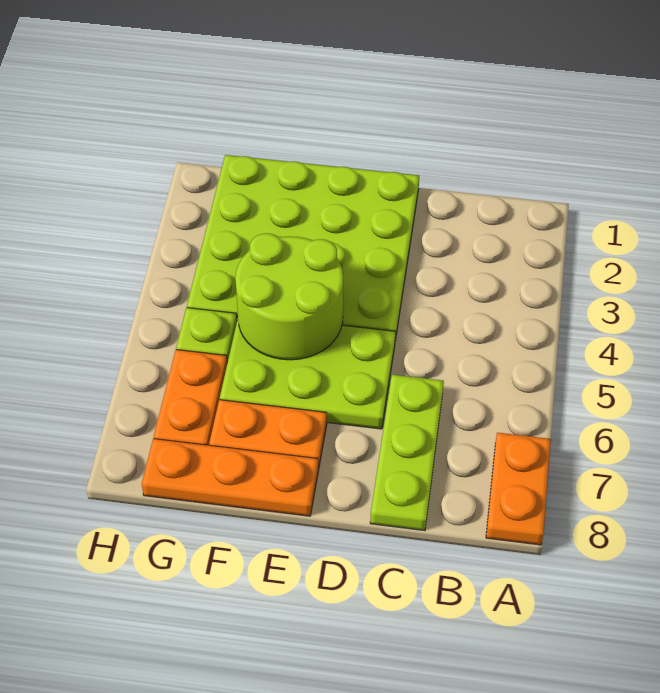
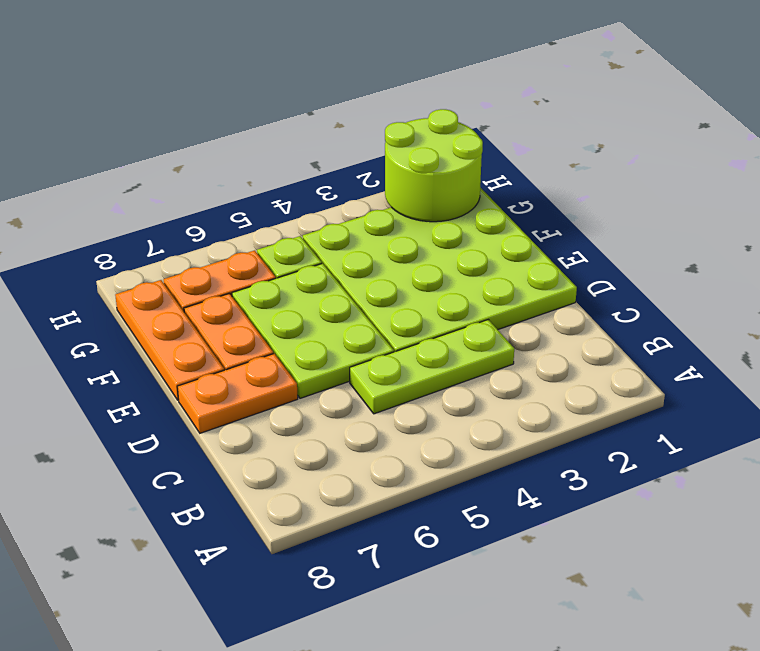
orange 1x2 plate [486,433,551,545] -> orange 1x2 plate moved to [177,354,298,433]
lime 1x3 plate [370,375,444,531] -> lime 1x3 plate moved to [350,320,514,414]
lime 2x2 round brick [235,233,343,360] -> lime 2x2 round brick moved to [385,109,483,222]

